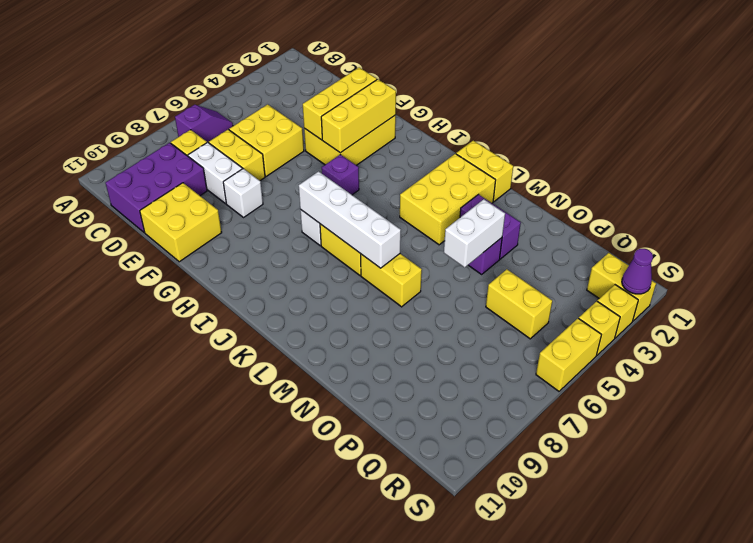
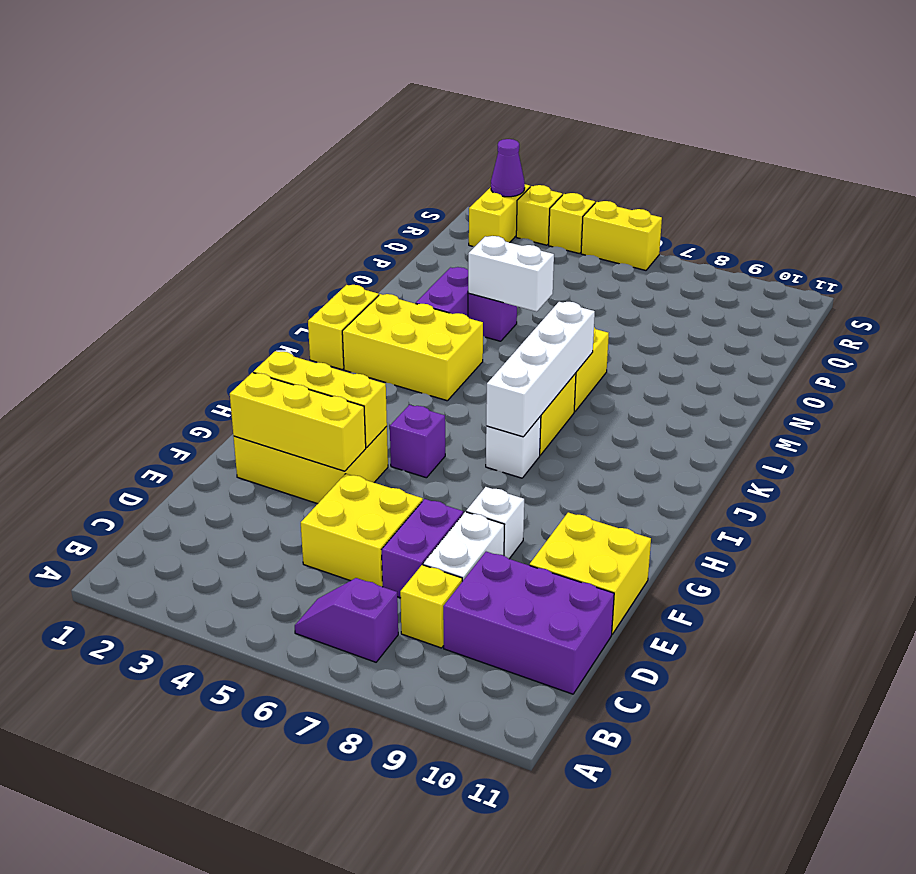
yellow 1x2 brick [209,130,265,181] -> purple 1x2 brick [382,499,463,598]
yellow 1x2 brick [486,269,552,339] -> none

